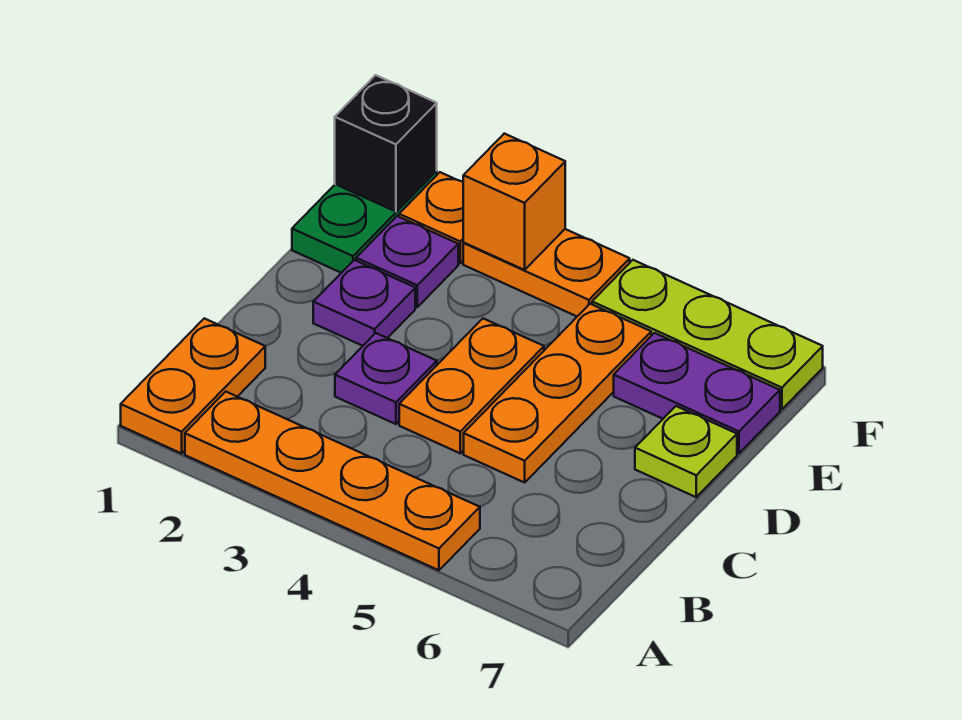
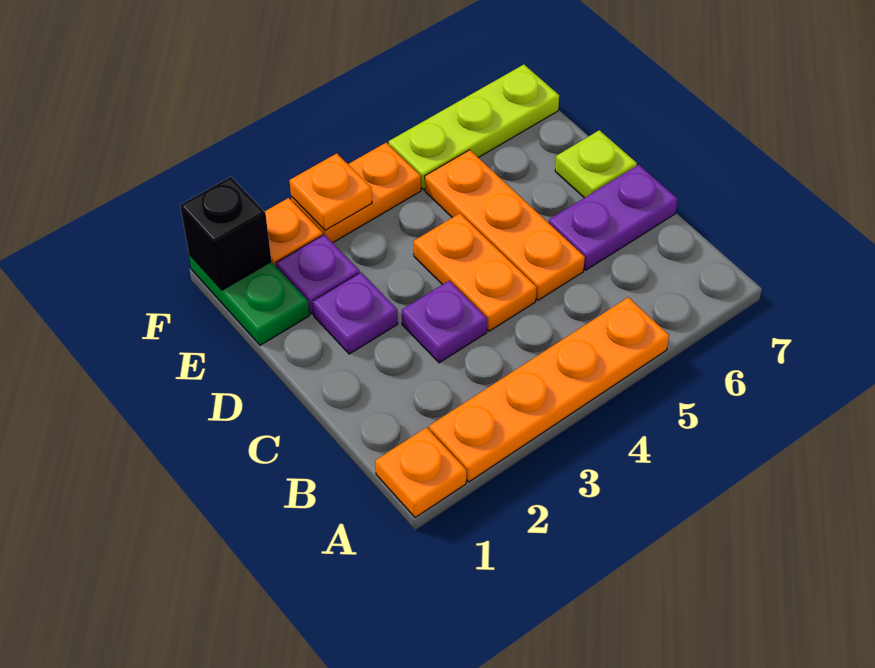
orange 1x2 plate [121,318,265,453] -> orange 1x1 plate [375,428,466,518]
purple 1x2 plate [614,333,780,453] -> purple 1x2 plate moved to [549,165,677,270]
orange 1x1 brick [463,134,565,270] -> orange 1x1 plate [289,153,372,230]

